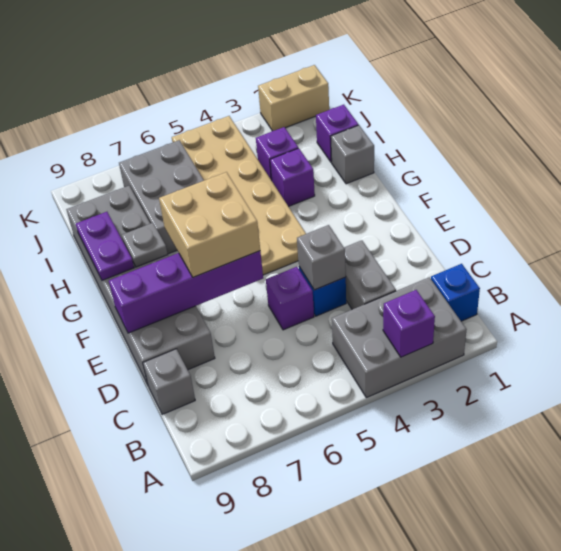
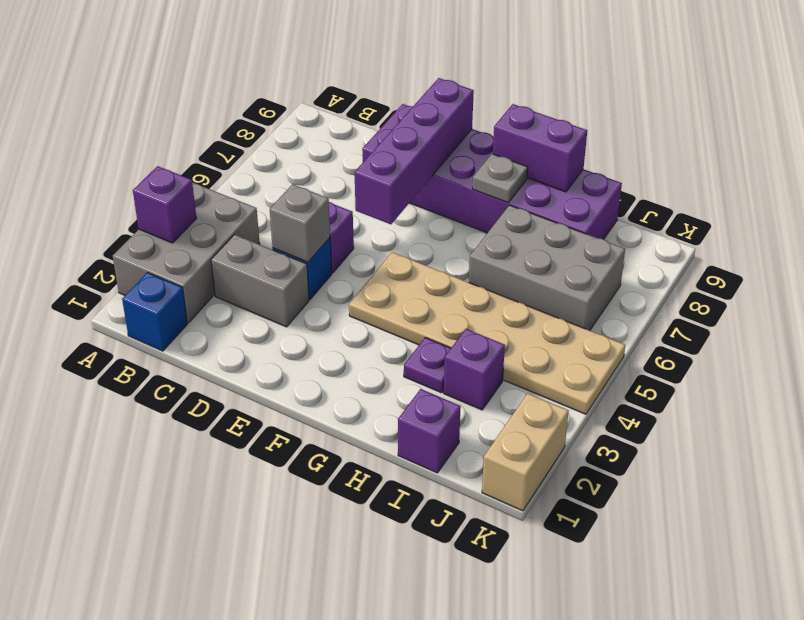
grey 1x1 brick [143,349,195,415] -> none
grey 2x6 brick [66,186,215,385] -> purple 2x6 brick [362,104,622,239]
tan 2x2 brick [159,172,260,277] -> none
purple 1x2 plate [76,212,134,280] -> purple 1x2 brick [493,104,587,192]
grey 1x1 brick [331,125,374,184] -> none
purple 1x1 brick [270,148,315,207] -> purple 1x1 plate [404,338,451,393]

